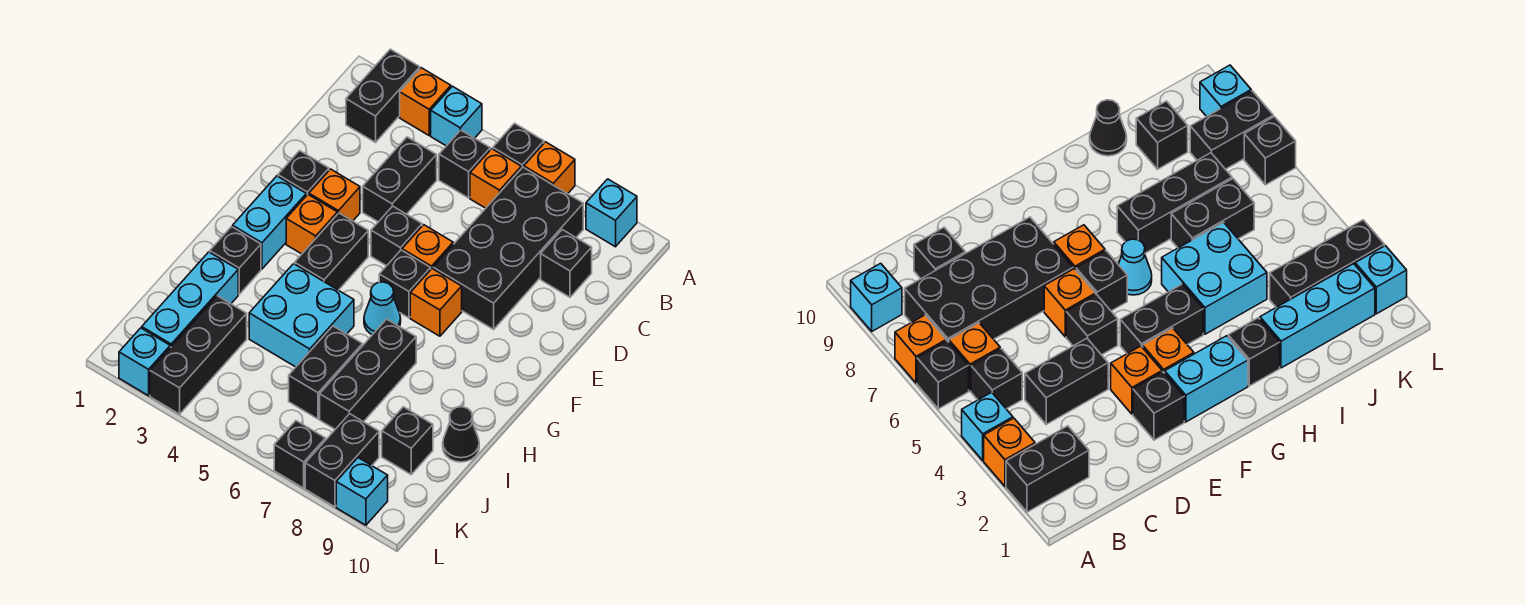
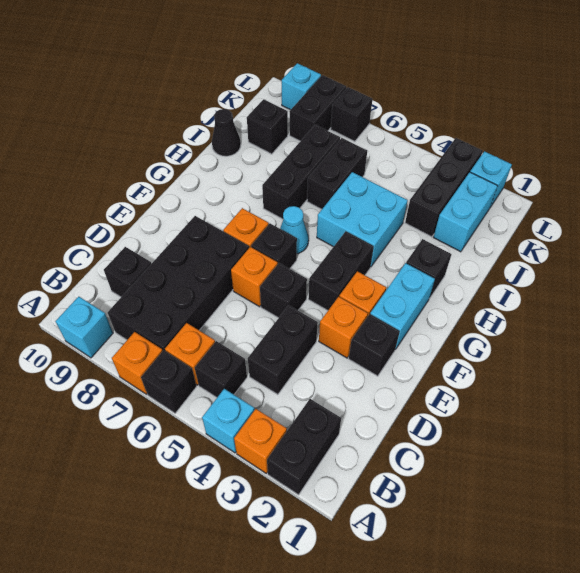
cyan 1x3 brick [142,252,238,348] -> cyan 1x2 brick [433,172,498,252]

